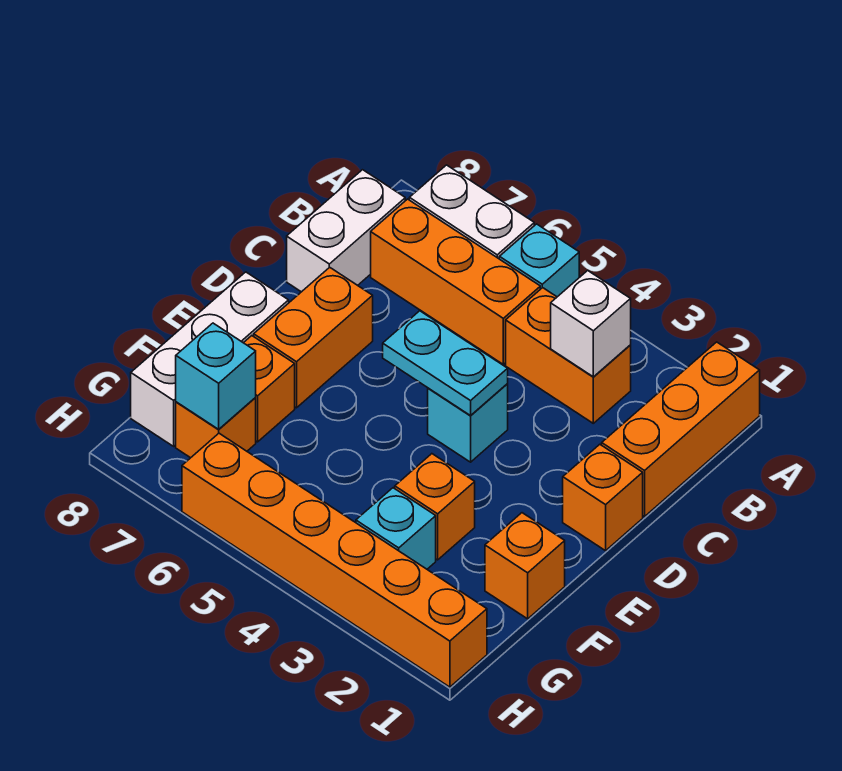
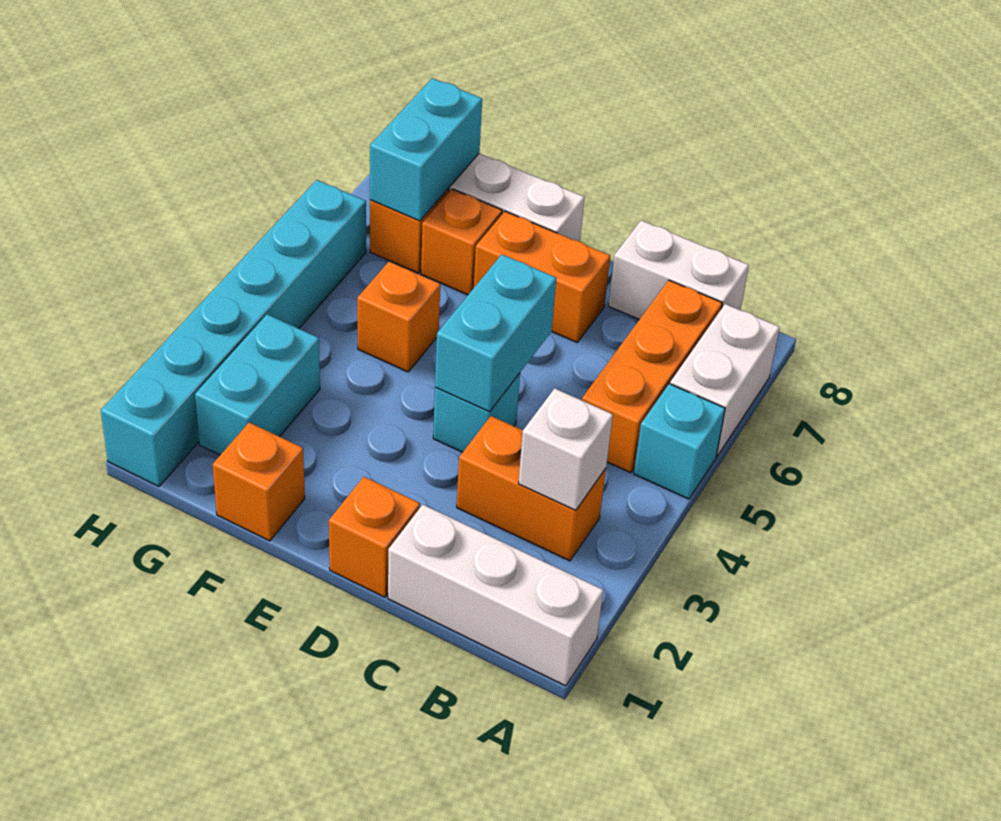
orange 1x3 brick [602,342,760,517] -> white 1x3 brick [388,505,603,686]
orange 1x2 brick [506,288,631,423] -> orange 1x2 brick turned to [457,416,606,561]
cyan 1x2 plate [383,311,508,416] -> cyan 1x2 brick [435,254,556,412]
orange 1x1 brick [395,454,475,560] -> orange 1x1 brick moved to [357,262,440,372]
cyan 1x1 brick [356,488,436,569] -> cyan 1x2 brick [195,314,320,455]
cyan 1x1 brick [176,323,256,429] -> cyan 1x2 brick [370,78,482,221]
orange 1x6 brick [182,433,487,687] -> cyan 1x6 brick [101,180,366,486]

